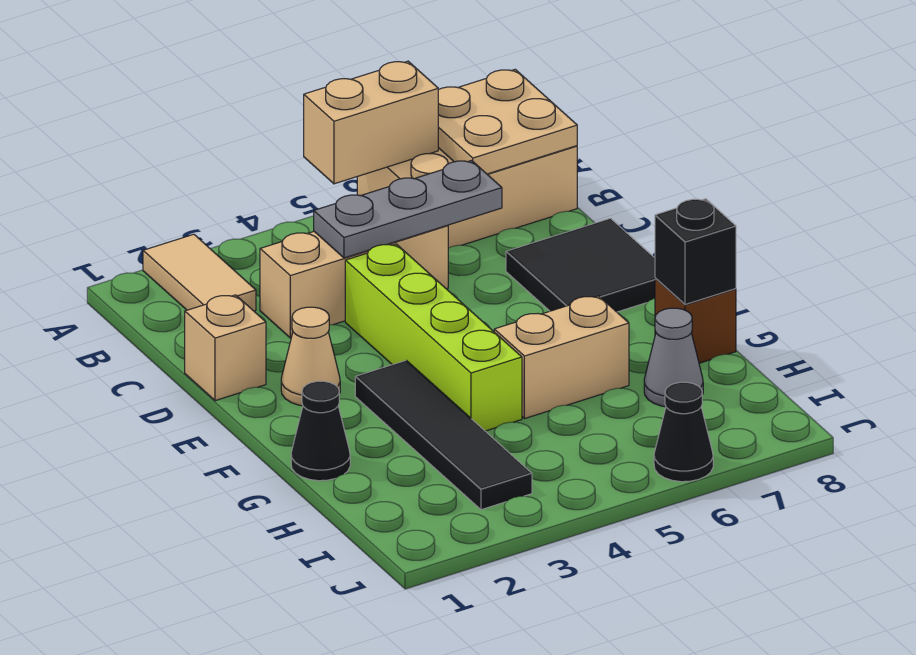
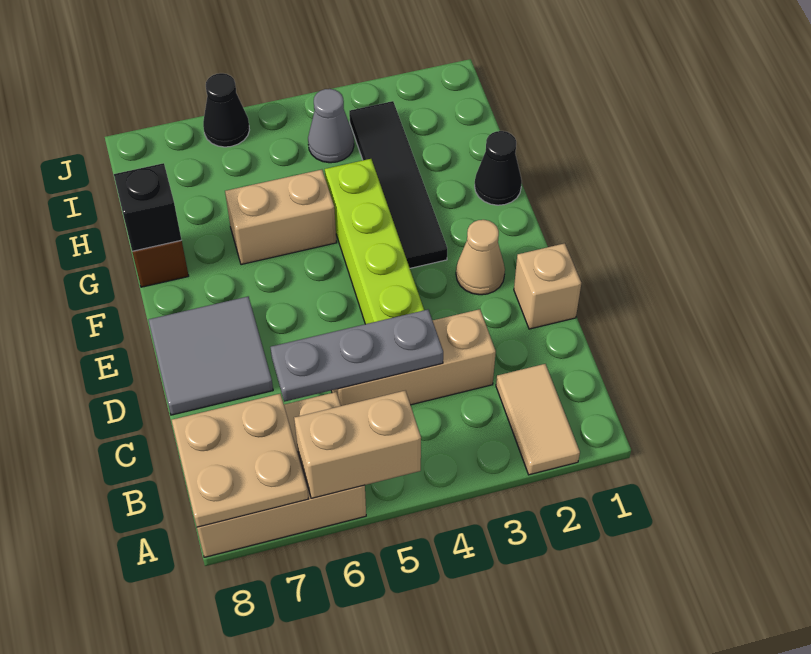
black 2x2 tile [506,218,655,312] -> grey 2x2 tile [149,297,273,415]
grey 1x1 cone [644,308,703,407] -> grey 1x1 cone moved to [308,89,354,163]

